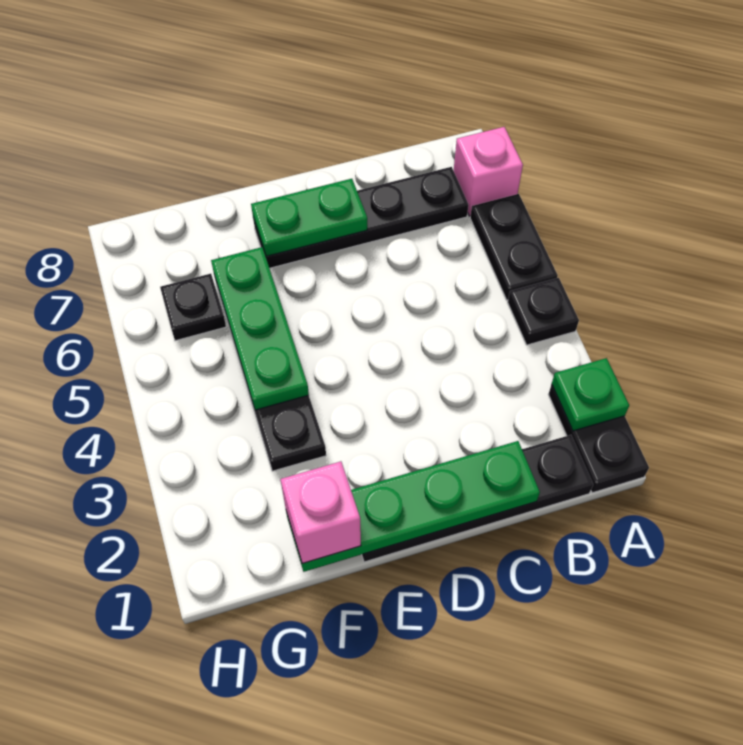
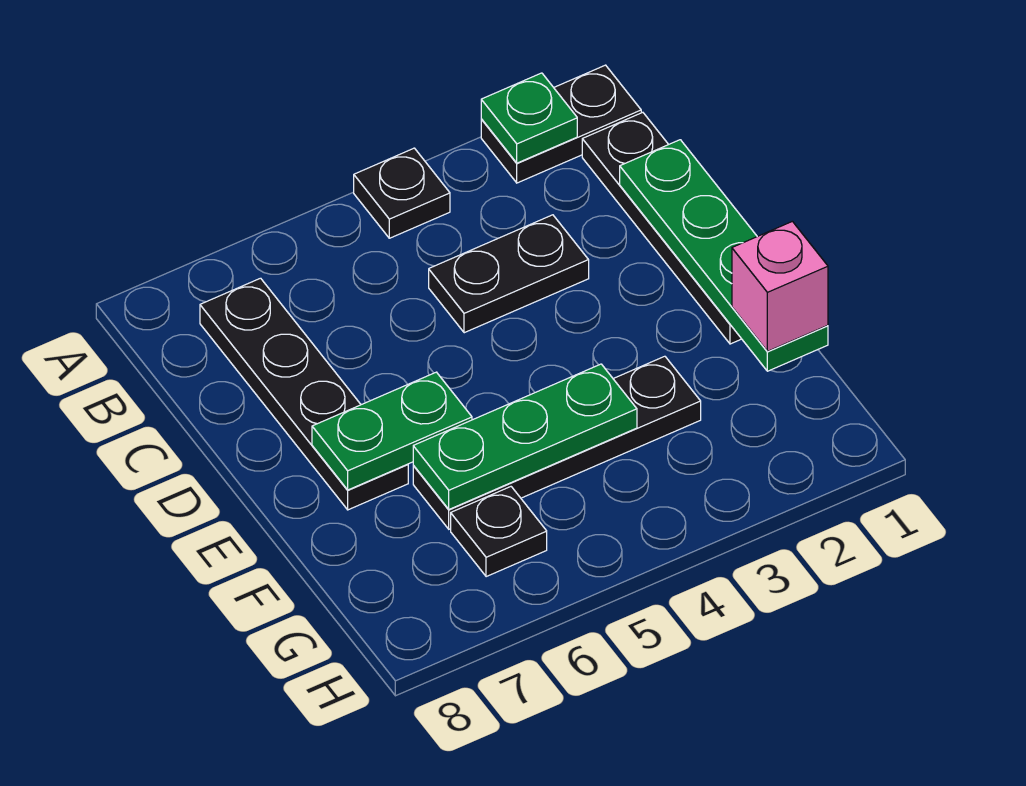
black 1x2 plate [470,194,558,300] -> black 1x2 plate moved to [429,215,589,333]
pink 1x1 brick [454,127,523,216] -> none
green 1x2 plate [251,179,367,256] -> green 1x2 plate turned to [312,372,472,490]

